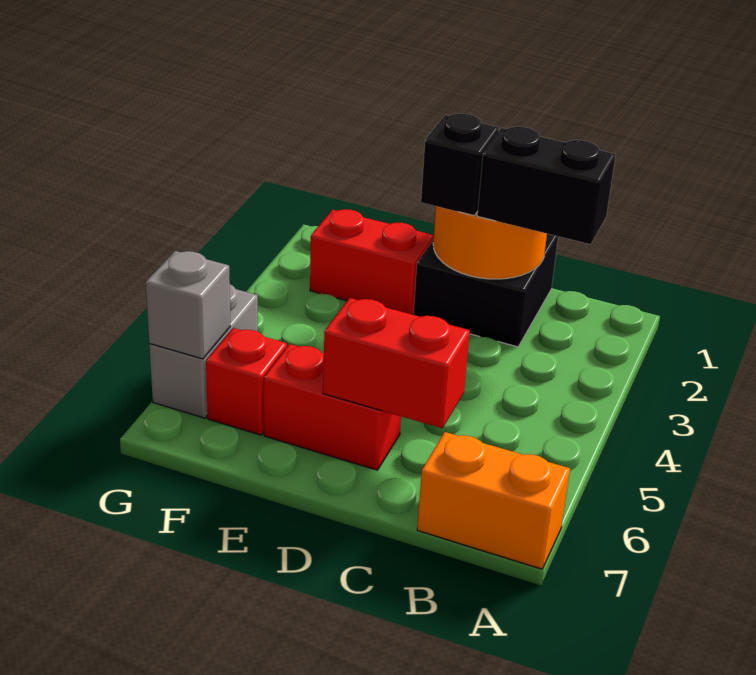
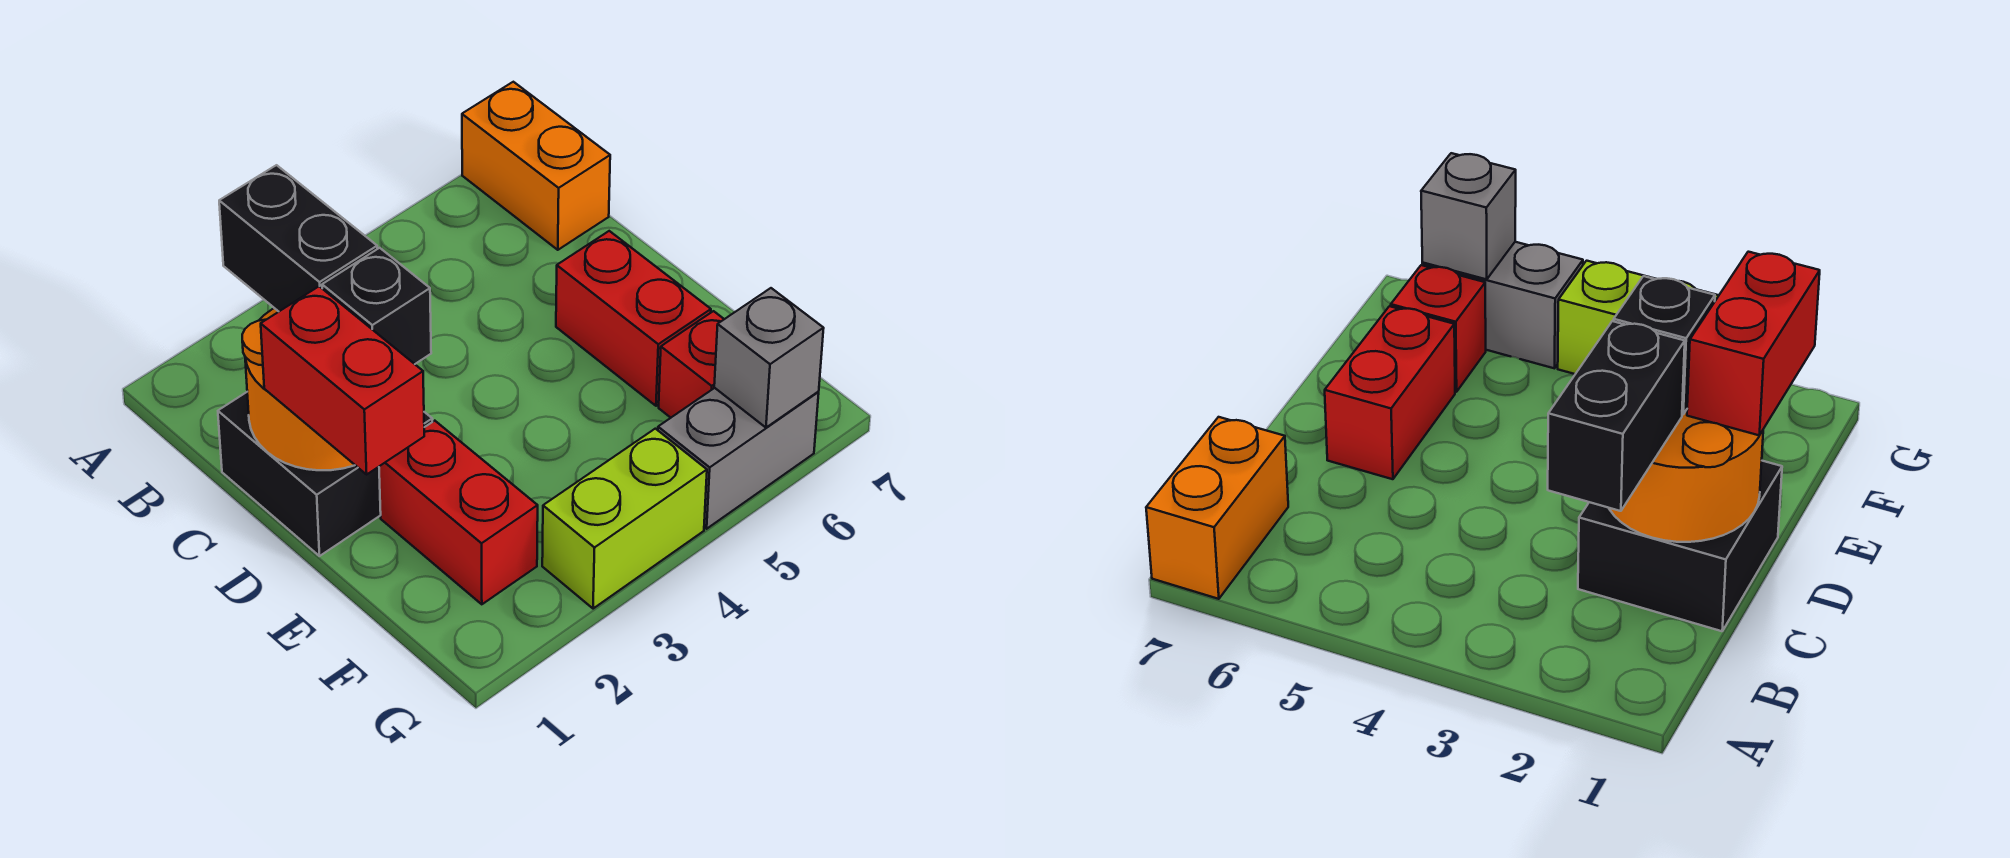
red 1x2 brick [323,298,470,428] -> red 1x2 brick moved to [261,286,424,474]
none -> lime 1x2 brick [542,429,707,609]

